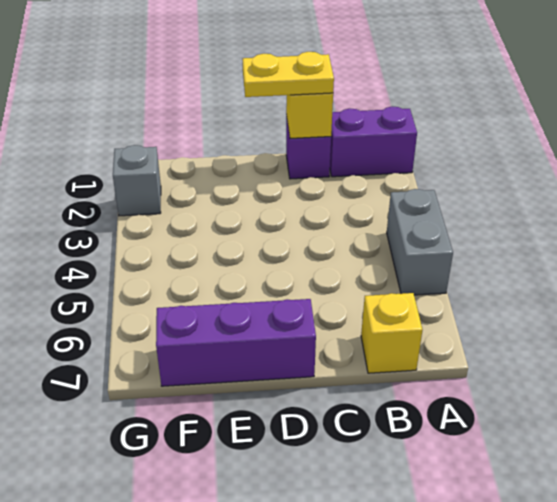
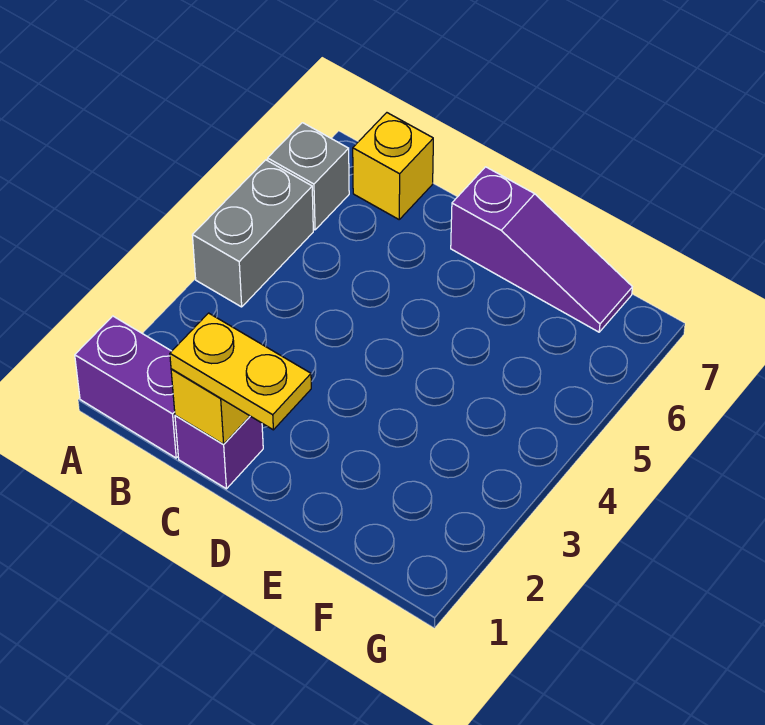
purple 1x3 brick [156,299,316,386] -> purple 1x3 slope [451,167,632,332]
grey 1x1 brick [113,145,161,216] -> grey 1x1 brick moved to [268,123,349,230]

